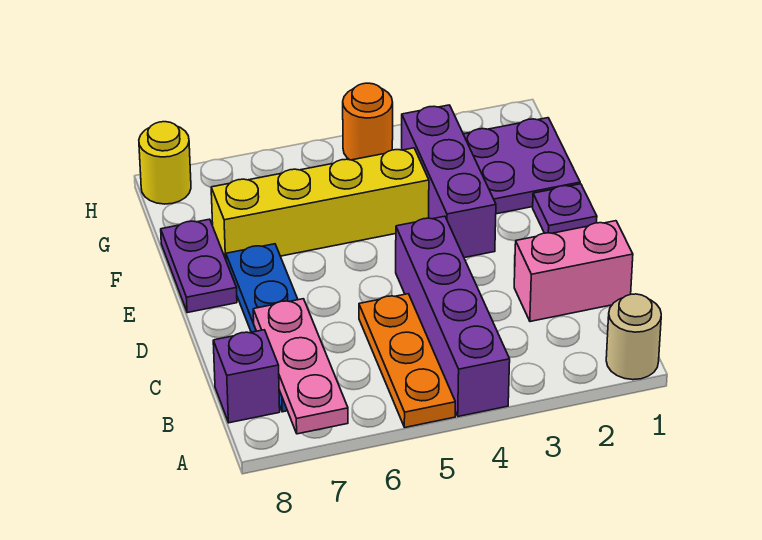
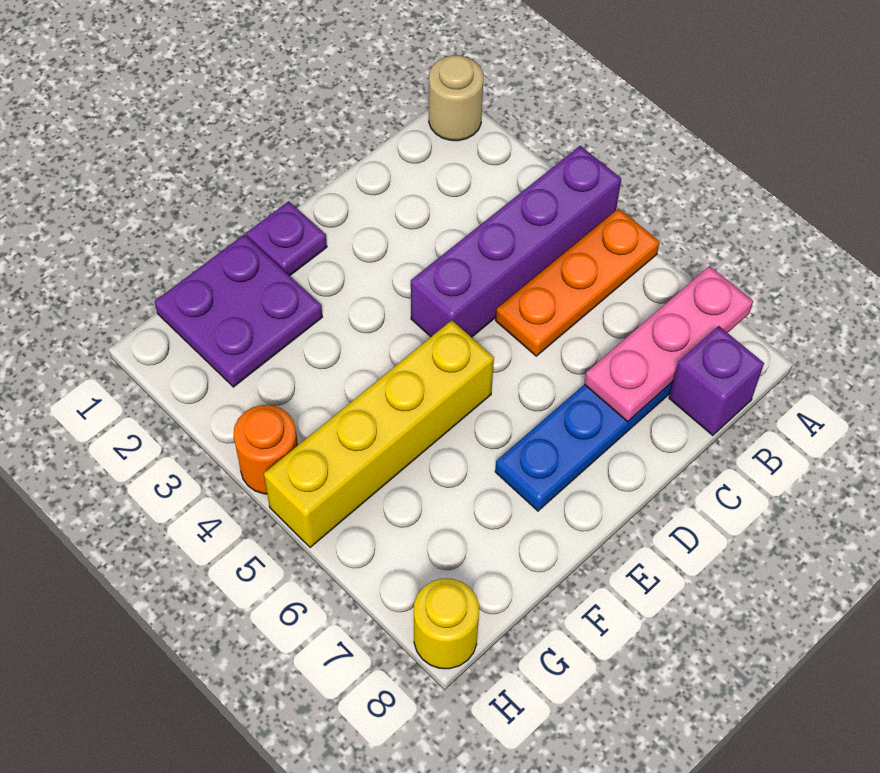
pink 1x2 brick [514,221,633,322] -> none
purple 1x3 brick [402,105,496,258] -> none
purple 1x2 plate [161,219,237,313] -> none
yellow 1x4 brick [211,148,429,259] -> yellow 1x4 brick turned to [264,320,494,548]

